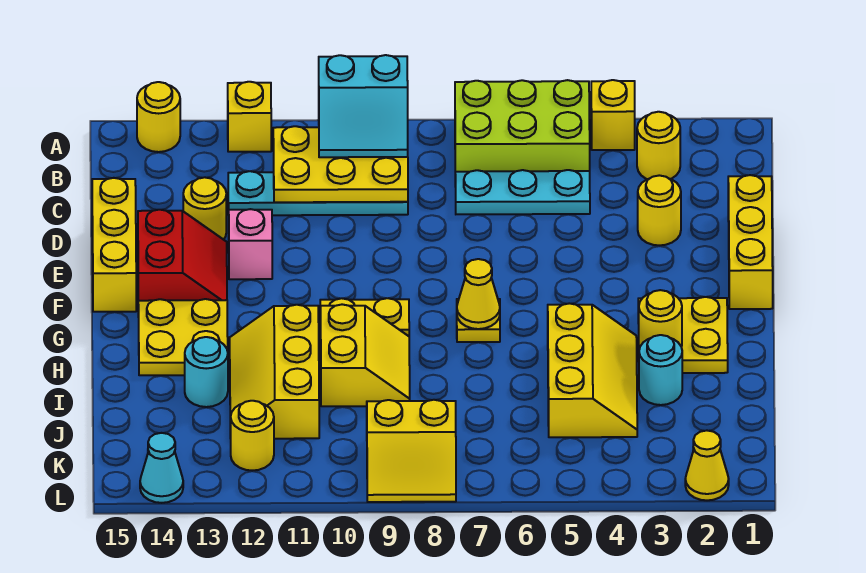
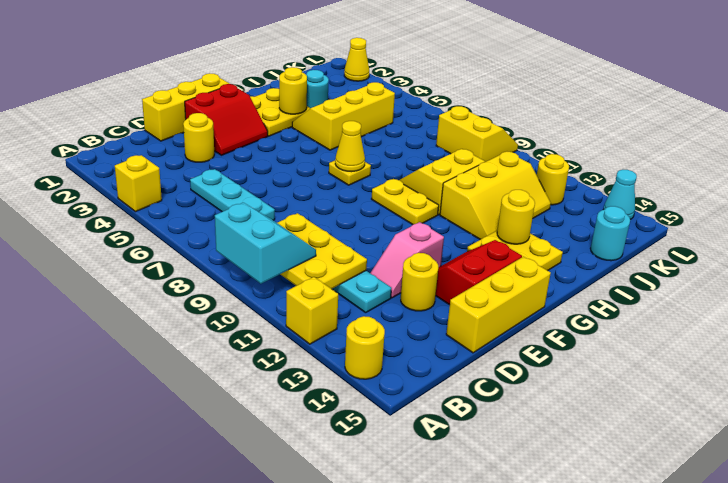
lime 2x3 brick [455,80,590,172] -> none
yellow 1x1 round brick [637,112,680,179] -> yellow 1x1 round brick moved to [497,190,535,244]
none -> red 2x2 slope [185,84,268,155]
cyan 1x1 round brick [185,337,228,407] -> cyan 1x1 round brick moved to [590,206,630,261]

